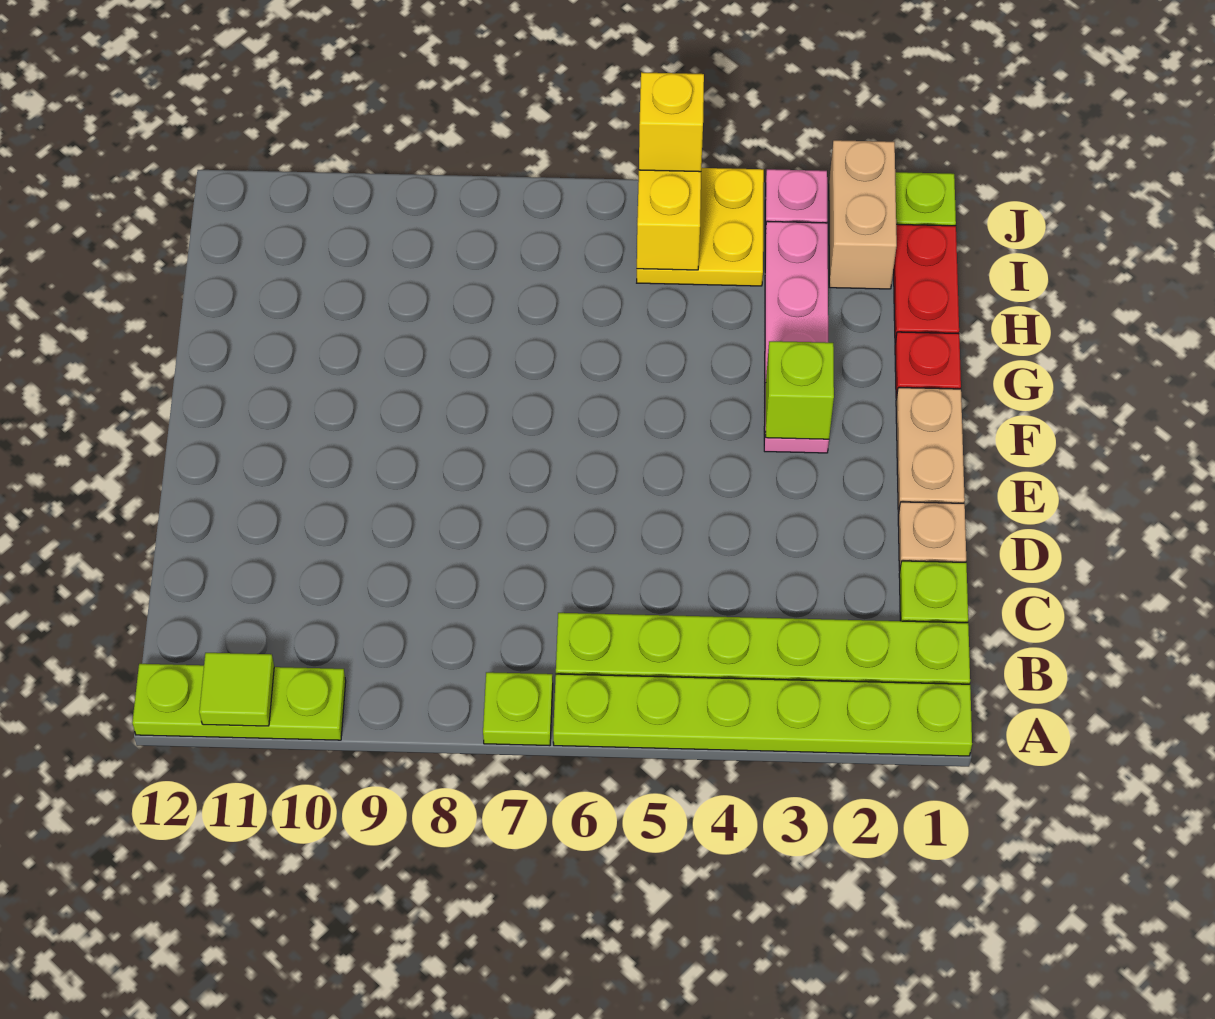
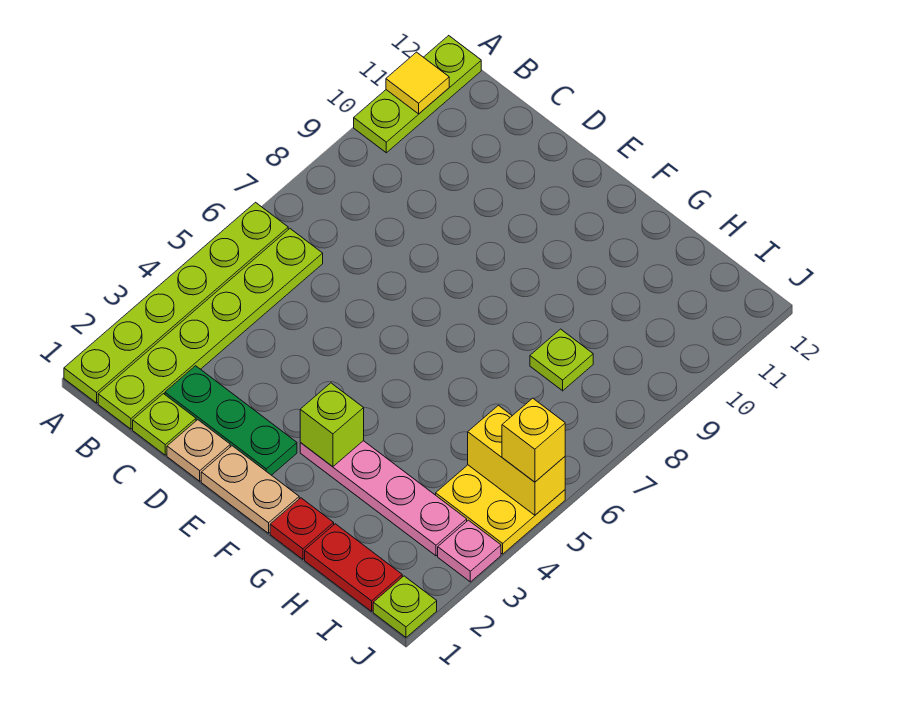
lime 1x1 plate [483,672,553,746] -> lime 1x1 plate moved to [530,329,593,391]
lime 1x1 tile [199,653,274,726] -> yellow 1x1 tile [386,52,449,114]
none -> green 1x3 plate [165,366,297,475]
tan 1x2 brick [829,140,897,289] -> none

